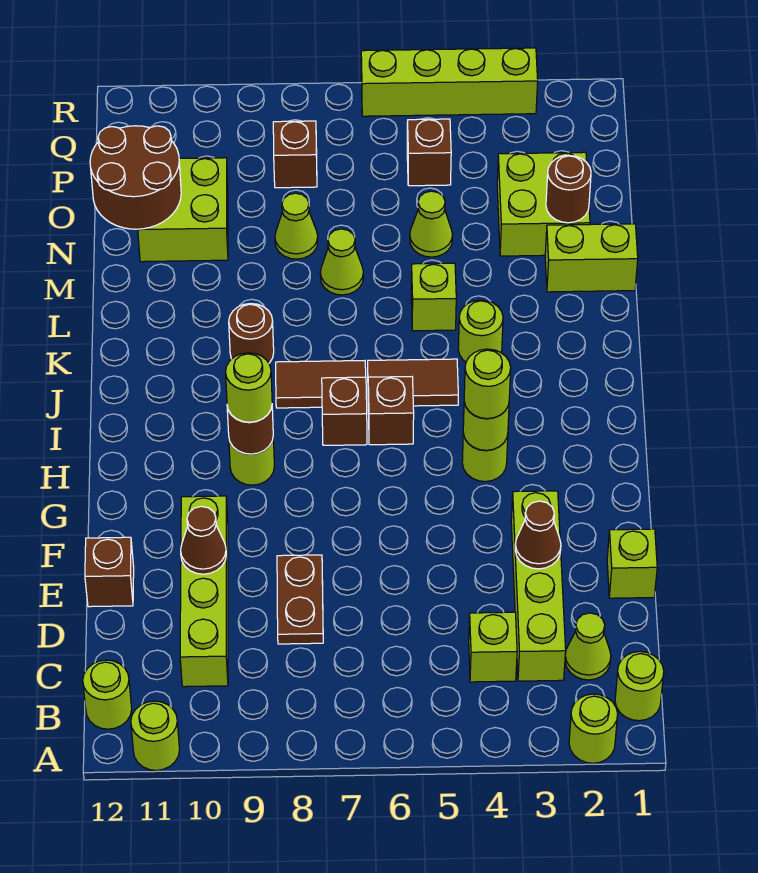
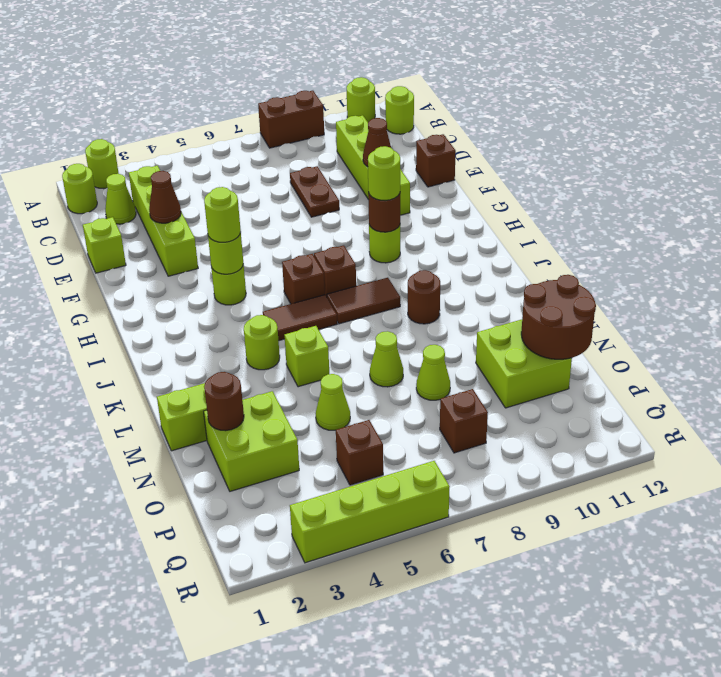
none -> brown 1x2 brick [258,91,324,148]
lime 1x1 brick [469,612,517,682] -> none

